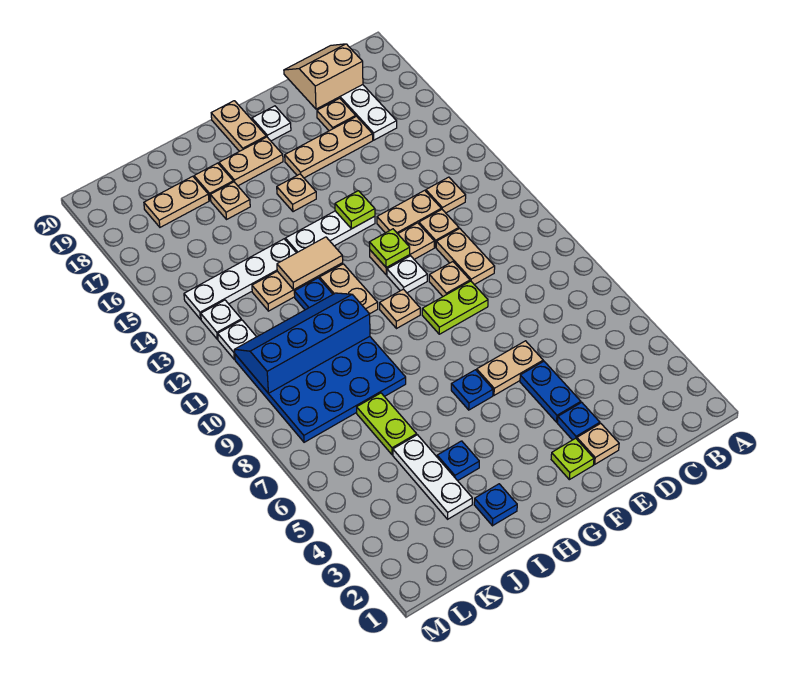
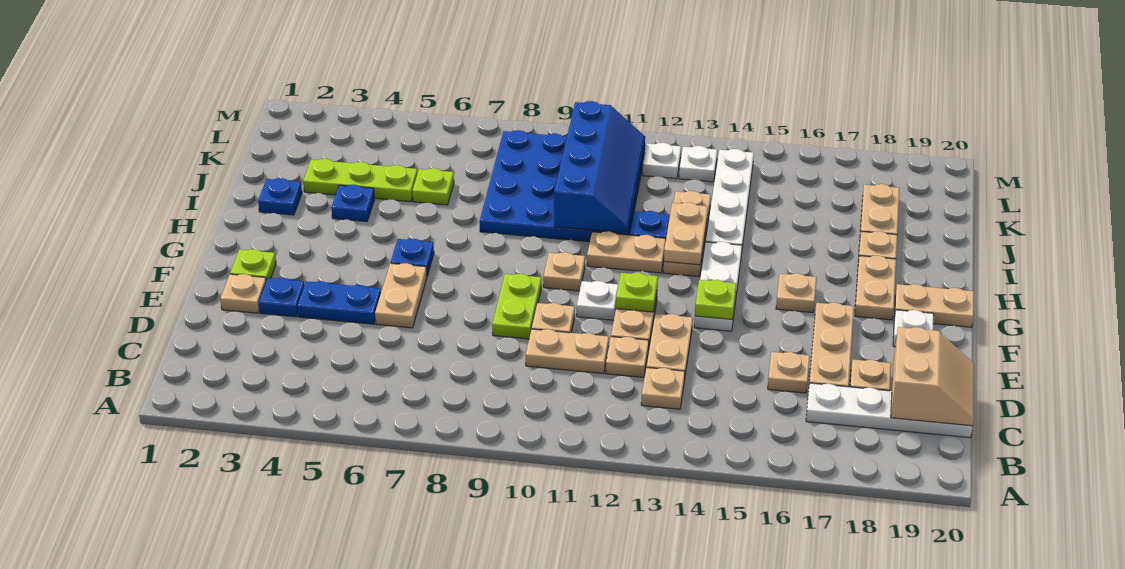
tan 1x2 tile [277,237,343,289] -> tan 1x2 plate [664,202,708,265]
tan 1x1 plate [210,182,250,219] -> tan 1x1 plate moved to [768,352,810,393]
white 1x3 plate [393,435,472,519] -> lime 1x3 plate [303,159,417,202]
lime 1x2 plate [357,393,417,455] -> lime 1x1 plate [412,168,454,205]

